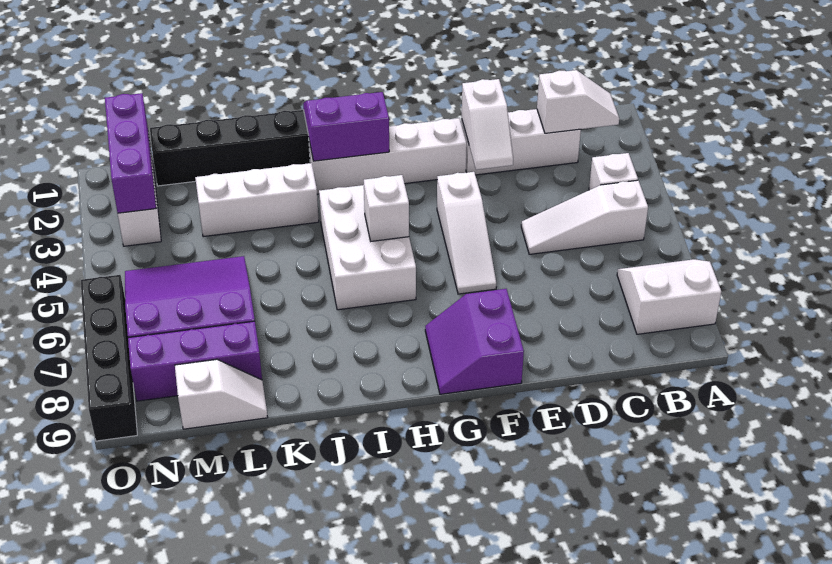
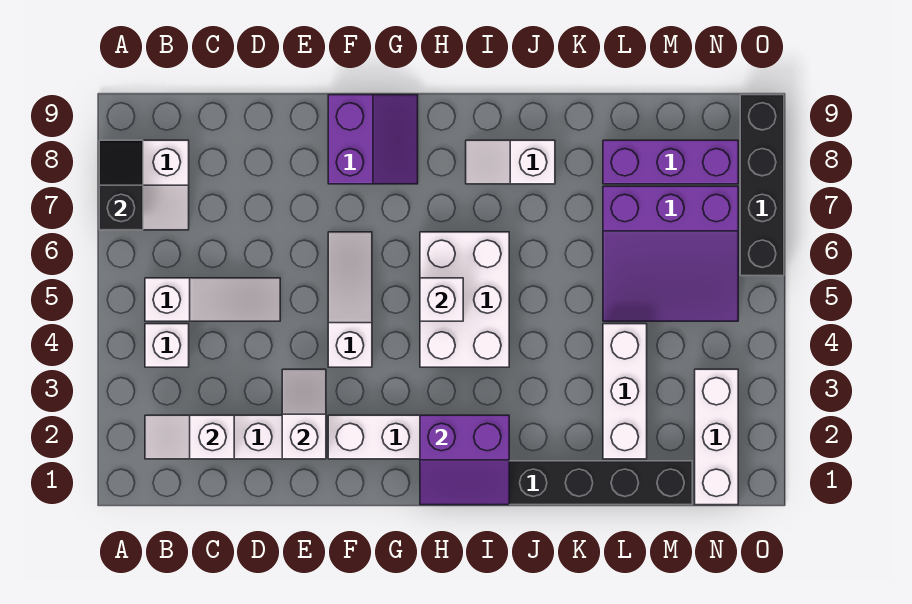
none -> black 1x2 slope [99,140,143,230]
white 1x3 brick [195,163,319,237] -> white 1x3 brick turned to [603,324,647,459]
white 1x2 slope [175,359,268,429] -> white 1x2 slope moved to [466,140,555,184]
purple 1x3 brick [105,93,156,213] -> none

